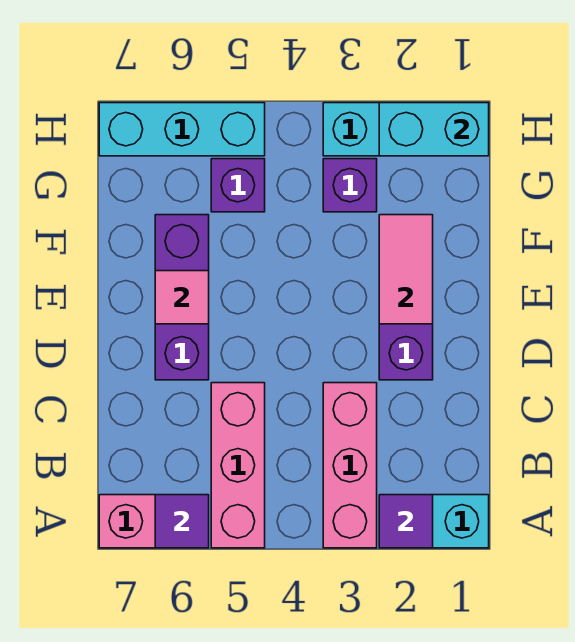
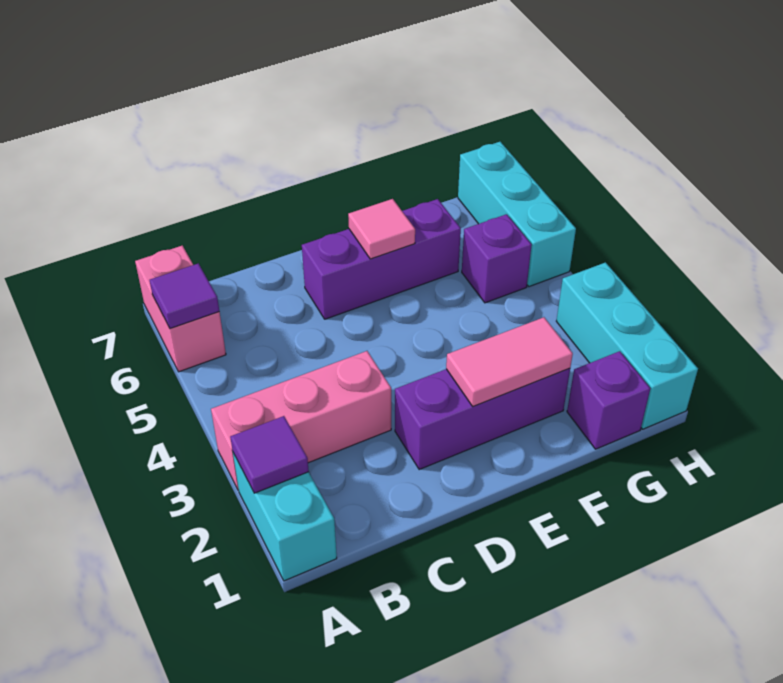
pink 1x3 brick [211,383,265,548] -> none
purple 1x1 brick [323,159,377,212] -> purple 1x1 brick moved to [567,351,650,449]
cyan 1x2 brick [379,103,489,156] -> none

